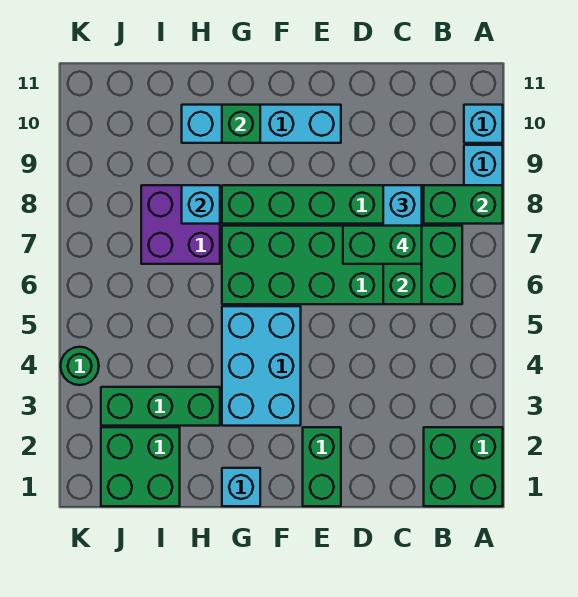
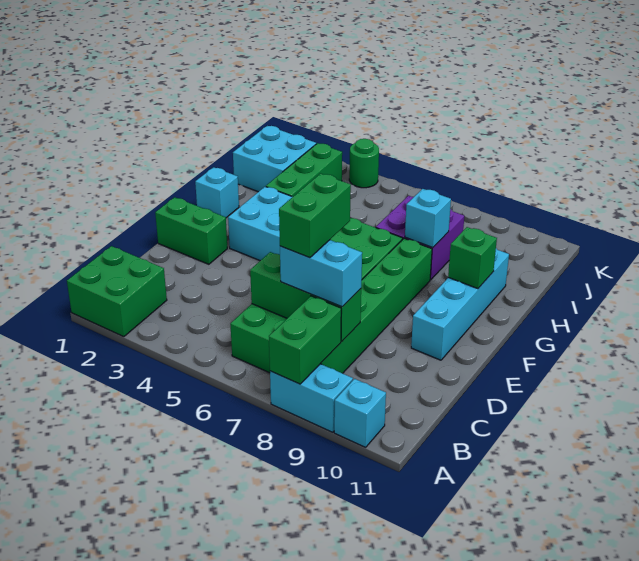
green 2x2 brick [101,427,180,506] -> cyan 2x2 brick [233,126,316,192]

